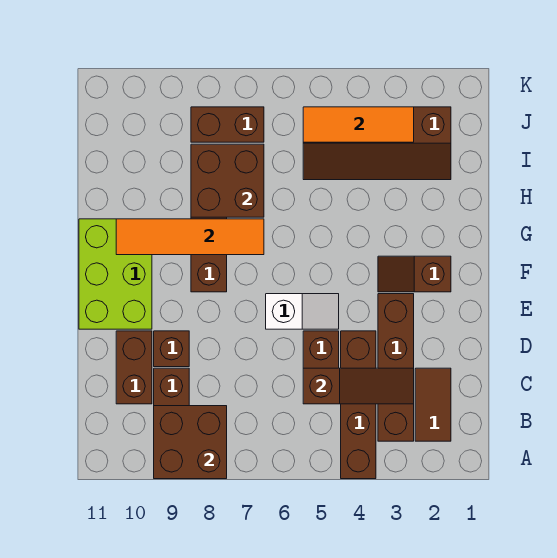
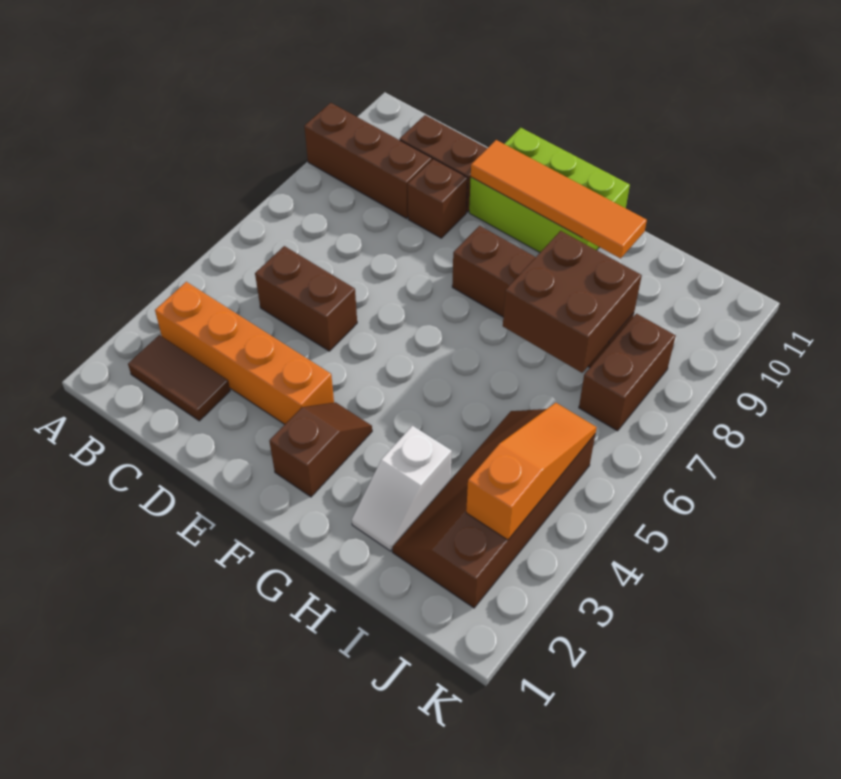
brown 1x4 brick [341,331,376,479] -> none
brown 2x2 brick [154,406,227,479] -> none
brown 1x4 brick [378,294,414,441] -> orange 1x4 brick [155,282,334,424]
brown 1x3 slope [303,368,414,404] -> none
white 1x2 slope [266,294,339,329] -> white 1x2 slope moved to [352,426,452,551]
orange 1x4 tile [116,219,264,255] -> orange 1x4 tile turned to [471,140,647,258]
orange 1x3 tile [303,107,414,142] -> orange 1x3 slope [466,403,597,540]

